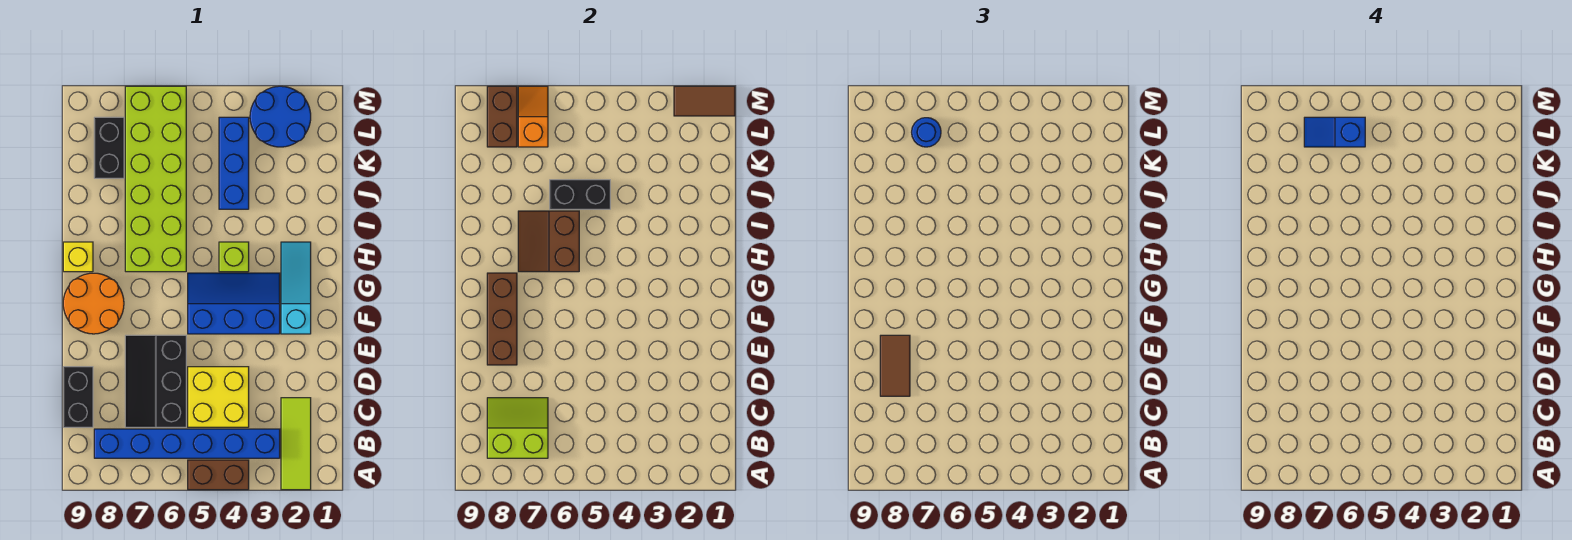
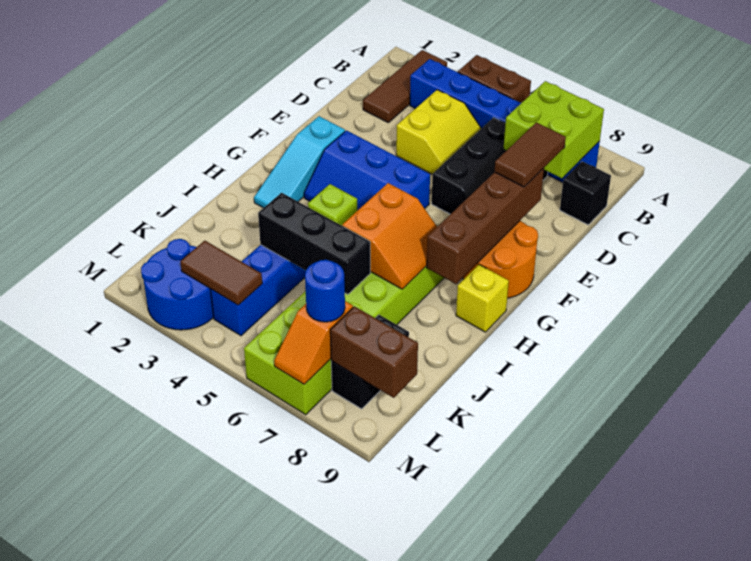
lime 1x3 tile [281,398,311,490] -> brown 1x3 tile [363,50,447,123]
lime 2x2 slope [487,398,548,458] -> lime 2x2 brick [504,81,604,178]
yellow 2x2 brick [188,367,249,427] -> yellow 2x2 slope [396,90,481,175]
black 1x2 brick [63,367,93,427] -> black 1x1 brick [560,161,611,225]
brown 1x3 brick [487,273,517,365] -> brown 1x4 brick [427,168,544,284]
brown 2x2 slope [518,211,579,272] -> orange 2x2 slope [342,183,437,289]
black 1x2 brick [550,180,610,209] -> black 1x3 brick [258,193,370,294]
blue 1x2 slope [1304,117,1365,147] -> none
brown 1x2 brick [487,86,517,147] -> brown 1x2 brick turned to [330,306,418,398]
brown 1x2 tile [674,86,735,116] -> brown 1x2 tile moved to [180,241,262,305]

